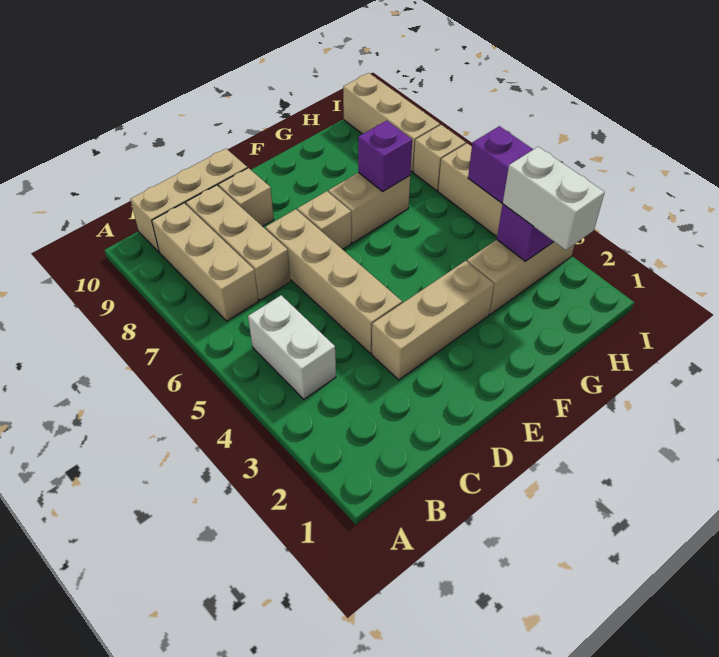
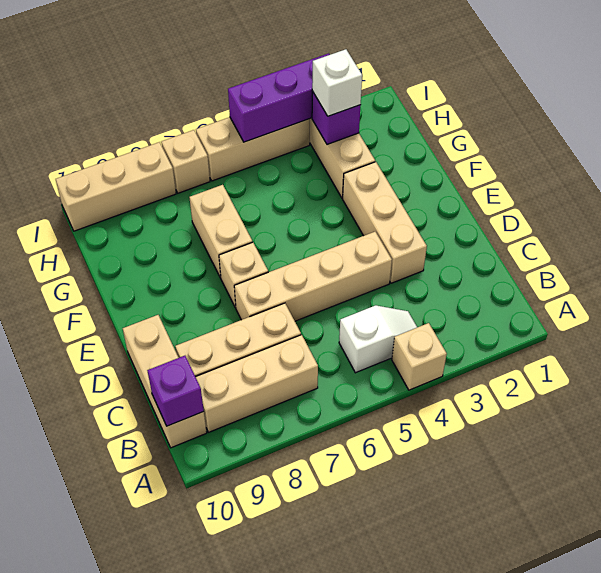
white 1x2 brick [248,295,336,399] -> white 1x2 slope [339,305,417,373]
tan 1x1 brick [218,168,274,227] -> tan 1x1 brick moved to [392,323,447,390]
purple 1x1 brick [358,121,412,191] -> purple 1x1 brick moved to [147,356,204,426]
white 1x2 brick [503,147,605,250] -> white 1x1 brick [312,49,362,116]

